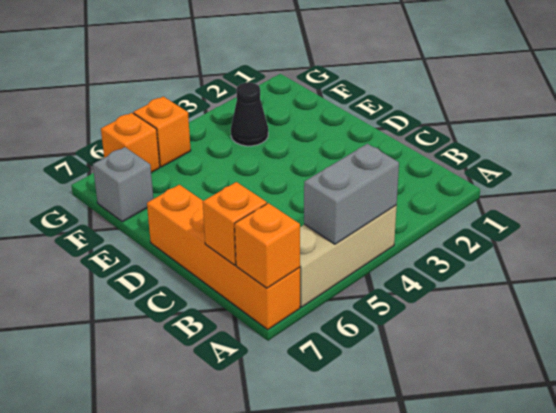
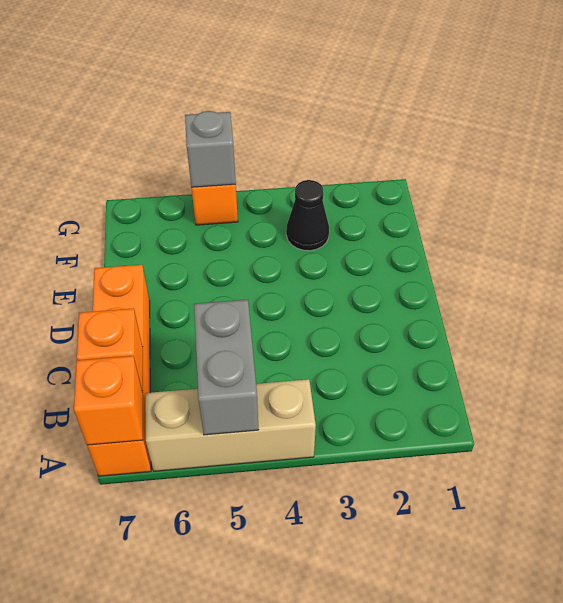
grey 1x2 brick [304,144,399,244] -> grey 1x2 brick turned to [194,300,259,435]
grey 1x1 brick [93,147,153,222] -> grey 1x1 brick moved to [185,111,236,187]
orange 1x1 brick [101,113,160,173] -> none

